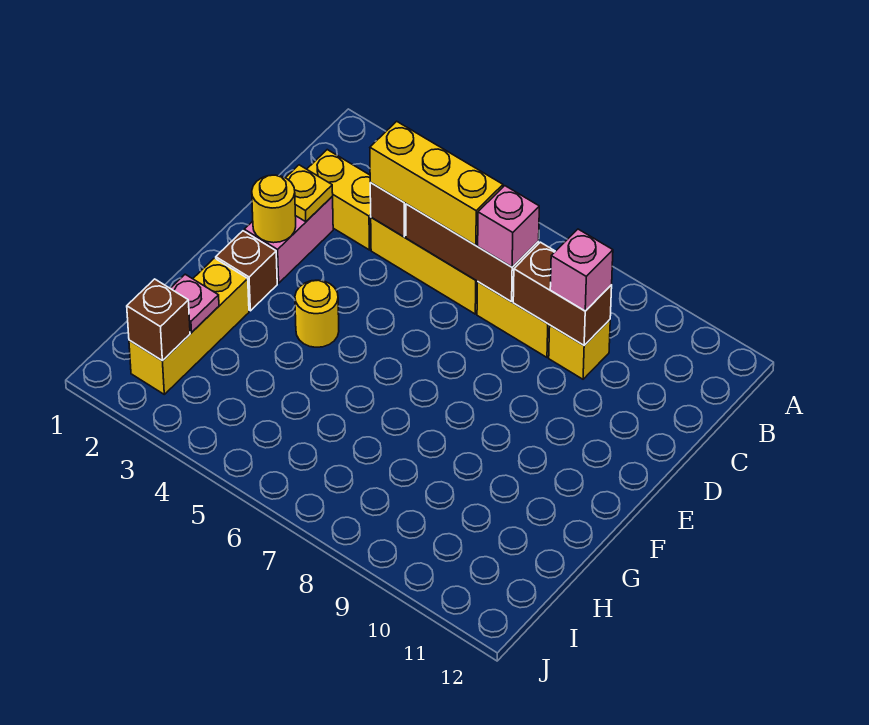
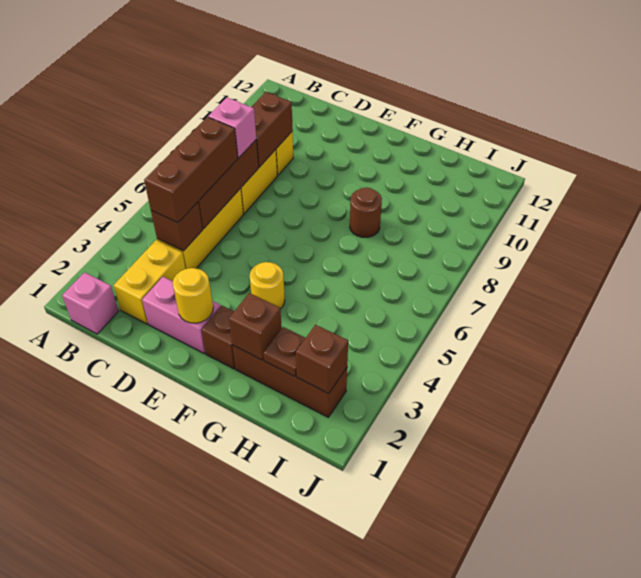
yellow 1x3 brick [370,121,503,245] -> brown 1x3 brick [144,117,238,223]
pink 1x1 brick [550,229,613,311] -> pink 1x1 brick moved to [62,272,118,334]
yellow 1x1 plate [286,165,333,222] -> none
yellow 1x3 brick [129,258,249,394] -> brown 1x3 brick [232,345,347,417]
none -> brown 1x1 brick [229,293,282,360]
none -> brown 1x1 round brick [350,187,382,237]
pink 1x1 plate [170,274,219,332] -> brown 1x1 plate [263,327,305,377]

